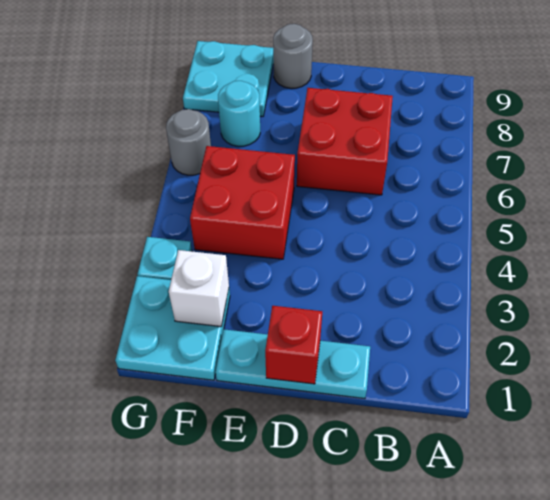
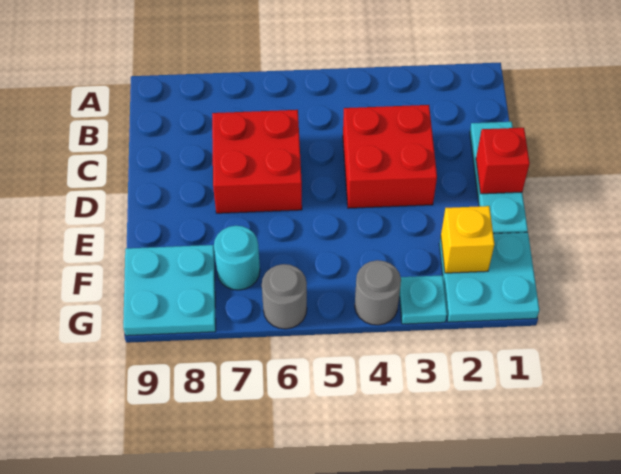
red 2x2 brick [190,146,295,259] -> red 2x2 brick moved to [343,105,437,208]
grey 1x1 round brick [273,24,313,88] -> grey 1x1 round brick moved to [355,260,401,325]
white 1x1 brick [169,250,229,327] -> yellow 1x1 brick [441,206,494,273]

